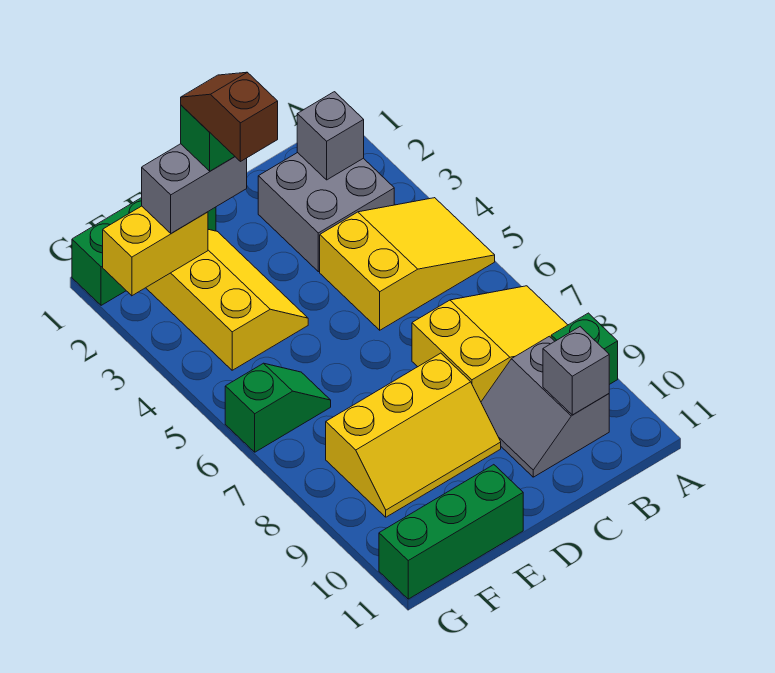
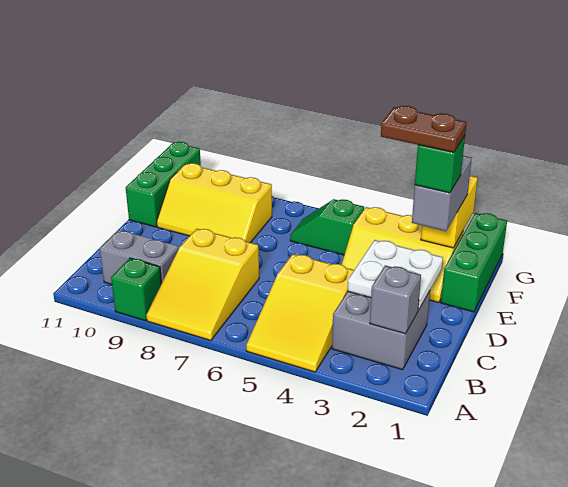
grey 1x1 brick [543,327,609,415] -> none
none -> white 2x2 plate [348,240,443,311]
yellow 2x3 slope [326,353,501,517] -> yellow 2x3 slope turned to [157,163,272,243]
brown 1x2 slope [181,72,278,162] -> brown 1x2 plate [381,106,467,152]
green 1x2 slope [225,363,331,452] -> green 1x2 slope turned to [290,199,364,255]

